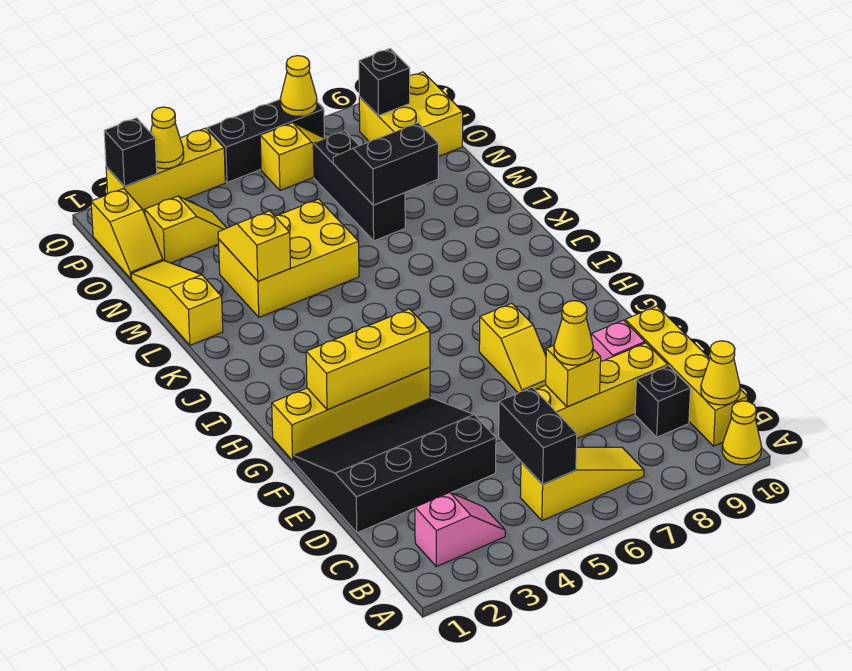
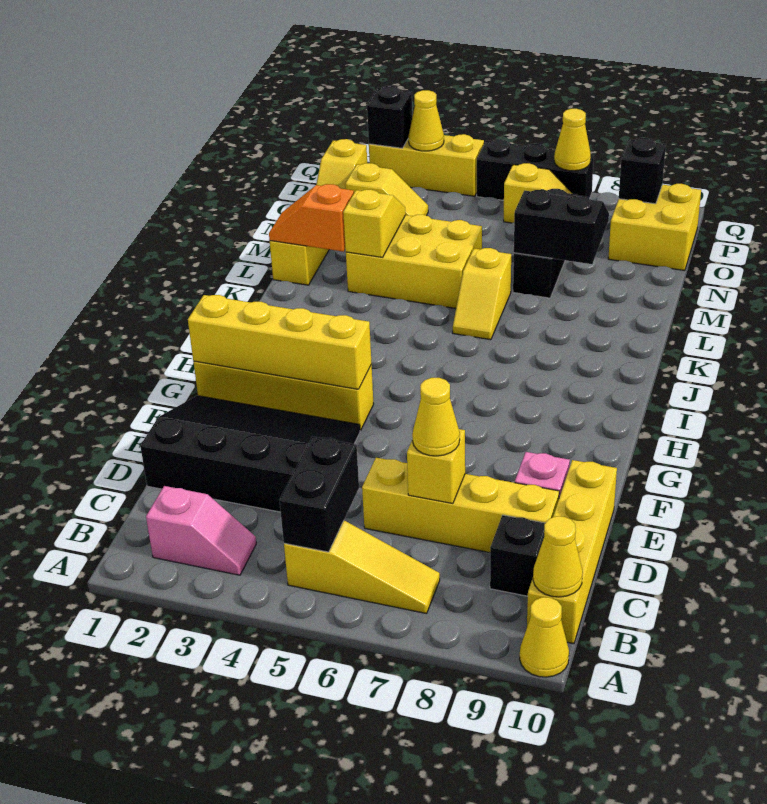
yellow 1x2 slope [479,303,546,393] -> yellow 1x2 slope moved to [453,248,511,340]
yellow 1x3 brick [306,309,430,410] -> yellow 1x4 brick [188,295,372,389]
none -> orange 1x2 slope [269,184,354,252]

